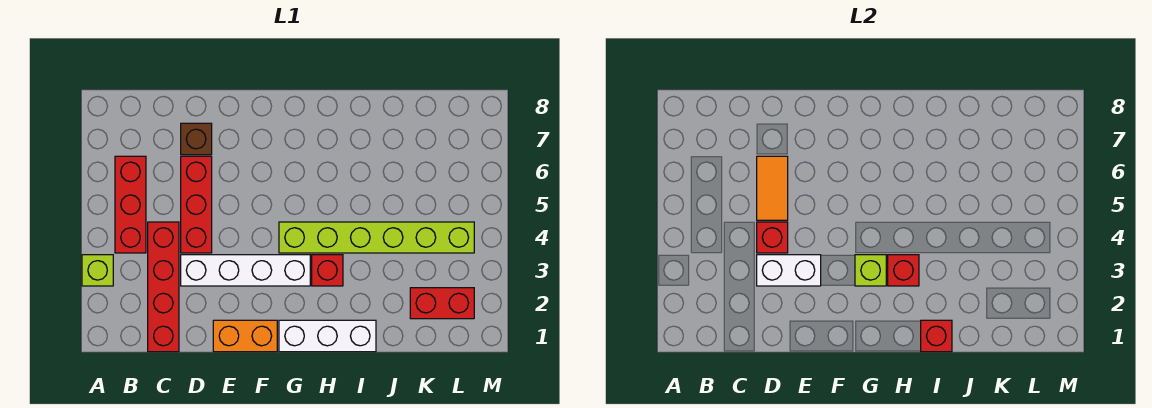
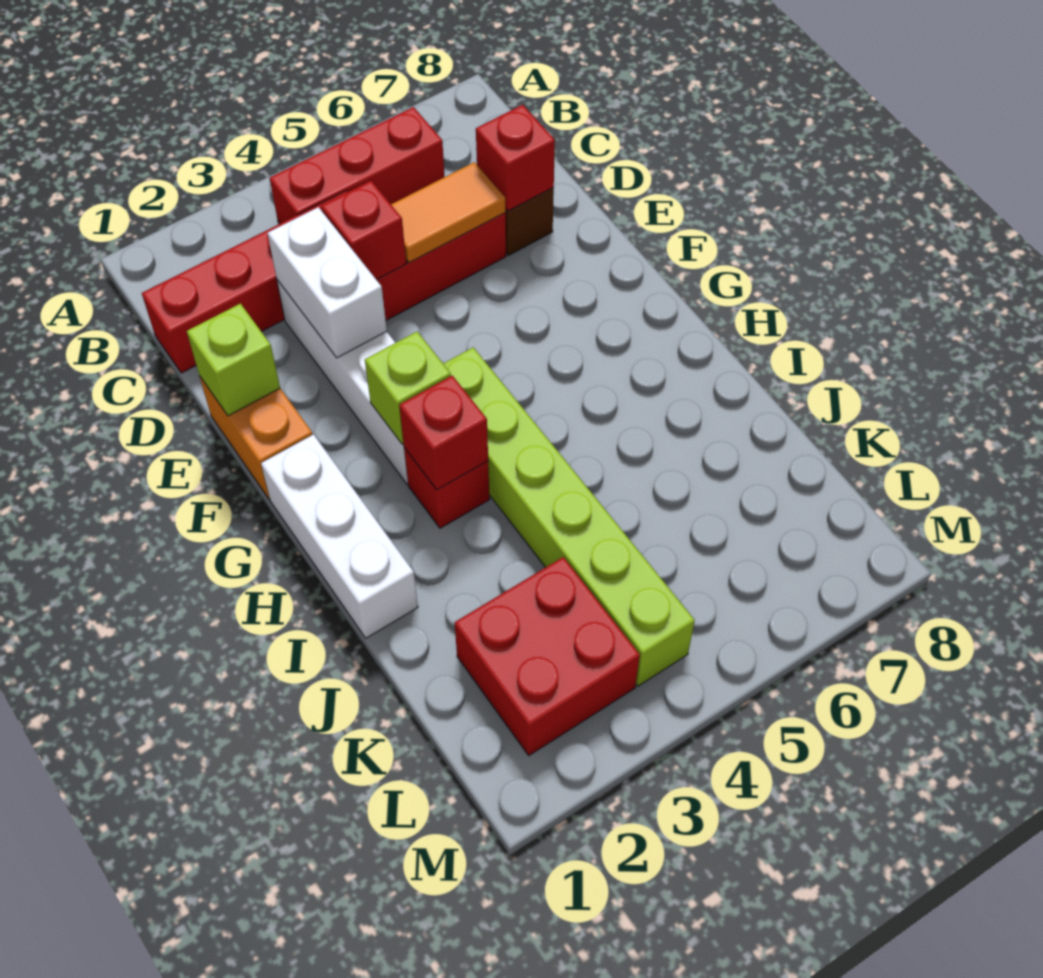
lime 1x1 brick [82,255,113,286] -> lime 1x1 brick moved to [187,304,280,416]
red 1x1 brick [921,320,952,352] -> red 1x1 brick moved to [476,105,555,211]
red 1x2 brick [410,288,474,319] -> red 2x2 brick [455,557,640,755]

